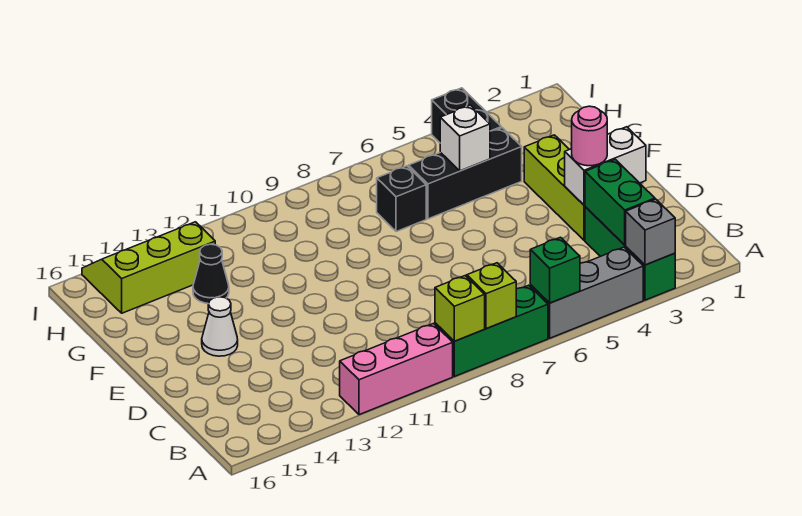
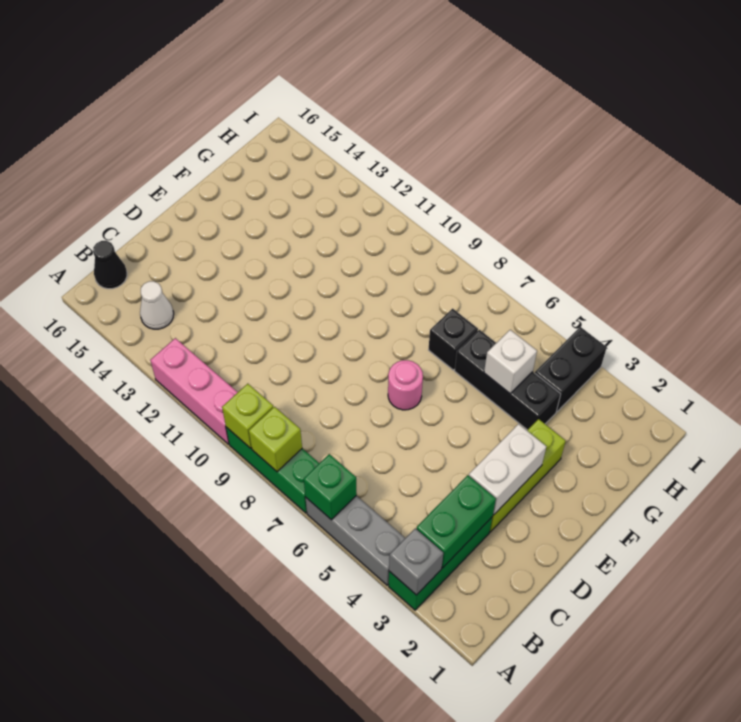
white 1x2 brick [565,127,646,205] -> white 1x2 brick turned to [469,424,546,515]
pink 1x1 round brick [572,106,607,166] -> pink 1x1 round brick moved to [388,360,423,410]
white 1x1 cone [202,297,238,356] -> white 1x1 cone moved to [140,281,174,329]
black 1x1 cone [193,244,229,304] -> black 1x1 cone moved to [93,241,127,289]
lime 2x3 slope [82,222,215,313] -> none

